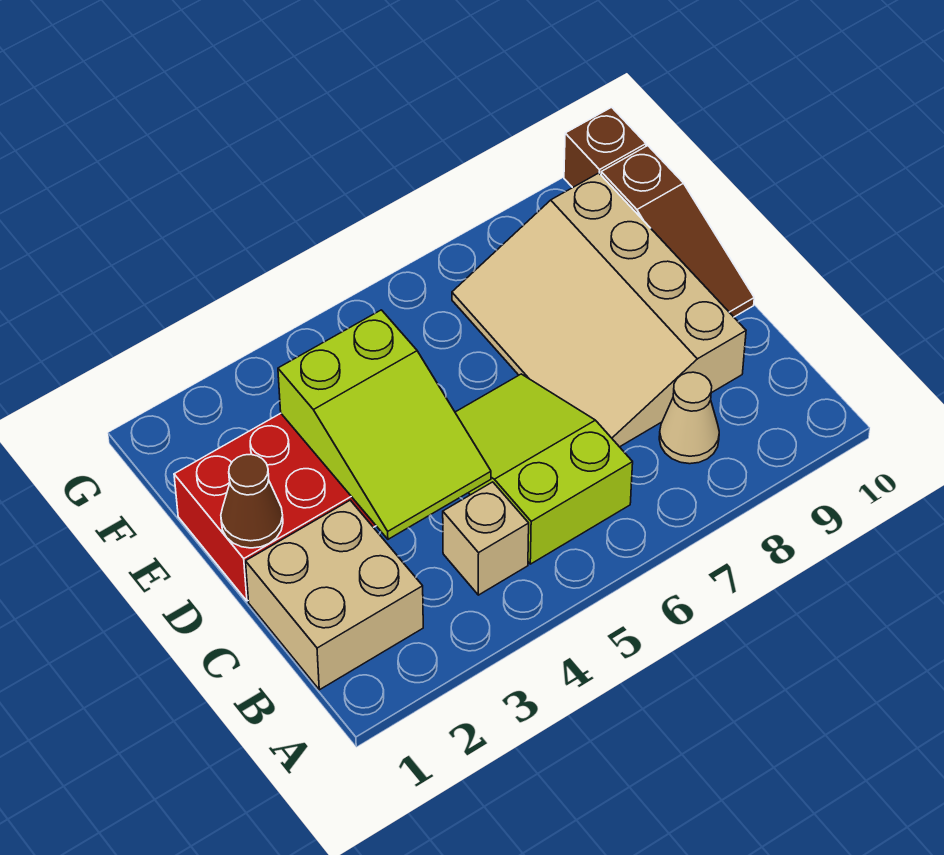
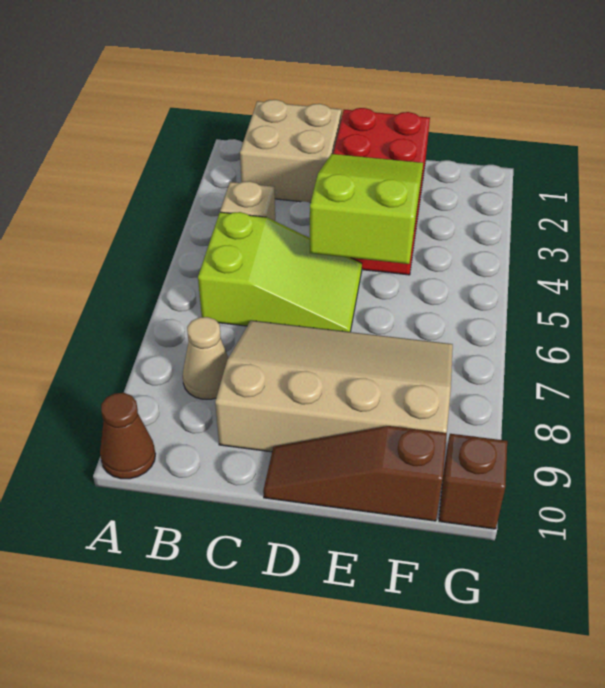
lime 2x3 slope [278,310,491,539] -> lime 2x3 slope turned to [310,154,423,264]
brown 1x1 cone [221,454,283,548] -> brown 1x1 cone moved to [100,393,155,479]

